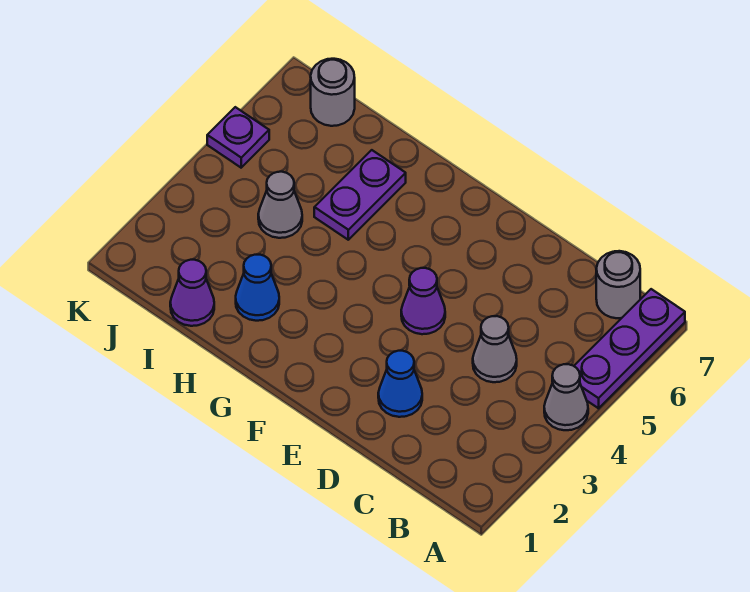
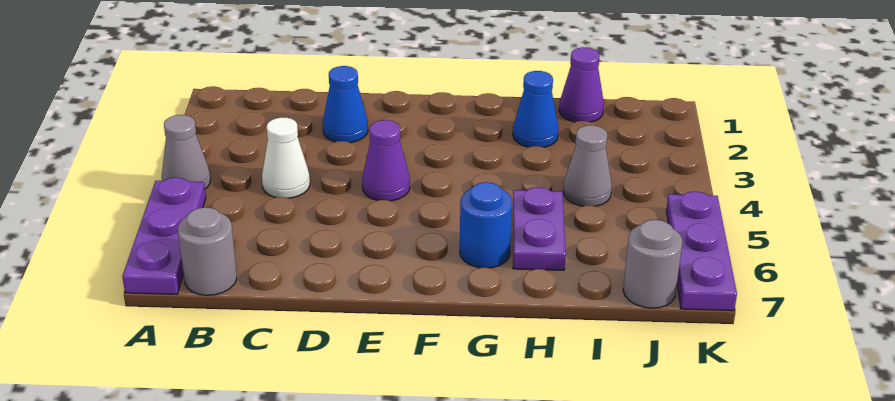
grey 1x1 cone [473,316,517,382] -> white 1x1 cone [262,117,310,198]
none -> blue 1x1 round brick [460,182,512,268]
purple 1x1 plate [207,107,269,168] -> purple 1x3 plate [666,192,737,311]

